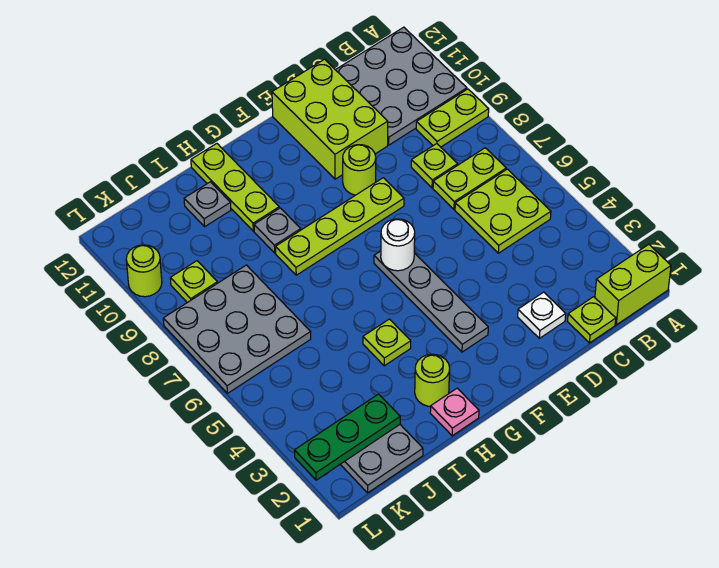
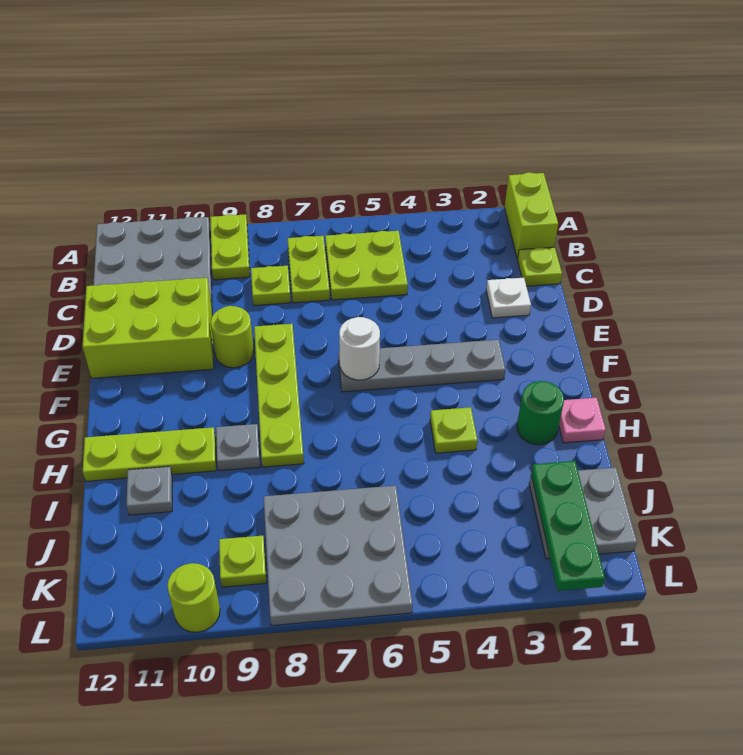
lime 1x1 round brick [415,354,450,406] -> green 1x1 round brick [517,381,564,445]

